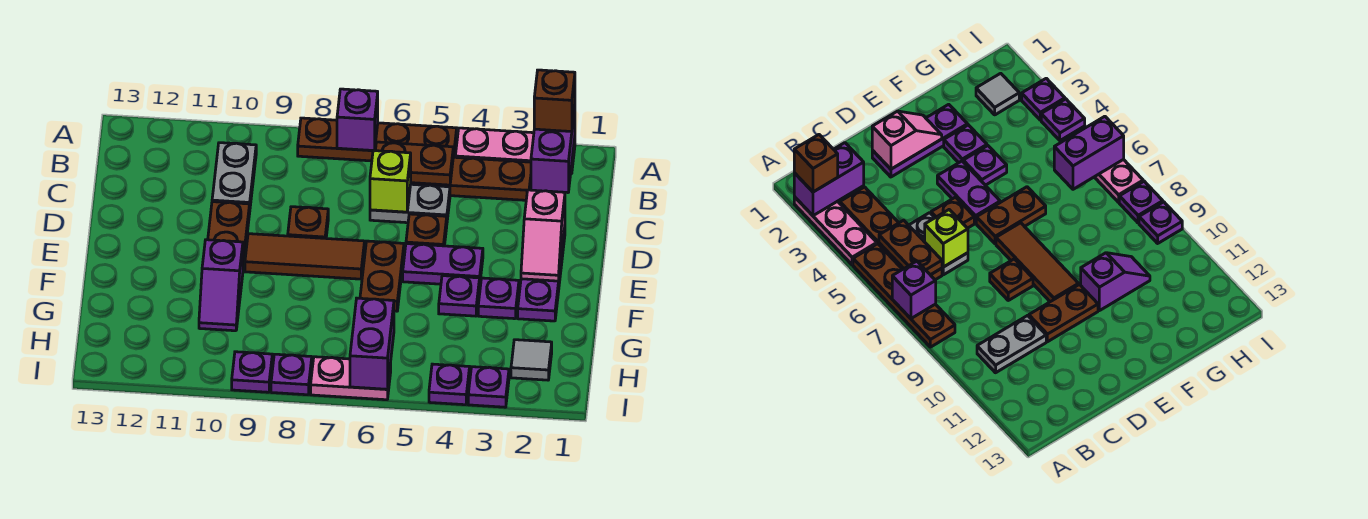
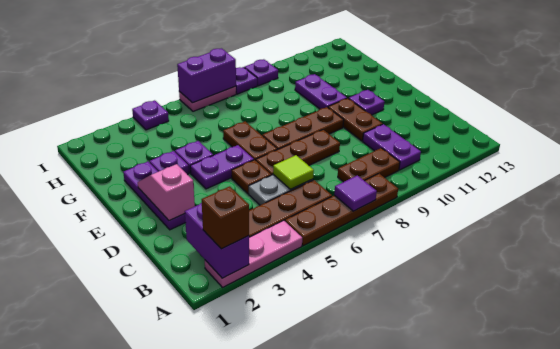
purple 1x1 brick [337,89,378,151] -> purple 1x1 tile [334,175,377,211]
brown 1x2 plate [375,142,453,185] -> brown 1x2 plate moved to [338,148,400,182]
grey 1x2 plate [212,143,256,206] -> purple 1x2 plate [363,124,421,170]
lime 1x1 brick [370,151,411,212] -> lime 1x1 tile [273,155,314,189]
brown 1x1 plate [288,207,328,238] -> brown 1x3 plate [256,130,340,175]
brown 1x3 tile [245,234,365,279] -> brown 1x3 plate [262,107,344,149]
purple 1x2 slope [199,240,243,331] -> purple 1x2 plate [295,74,347,109]
grey 1x1 tile [511,340,552,380] -> none
purple 1x2 brick [350,298,394,389] -> purple 1x2 brick turned to [177,48,236,103]
purple 1x1 plate [468,367,509,407] -> purple 1x1 plate moved to [349,90,384,115]

